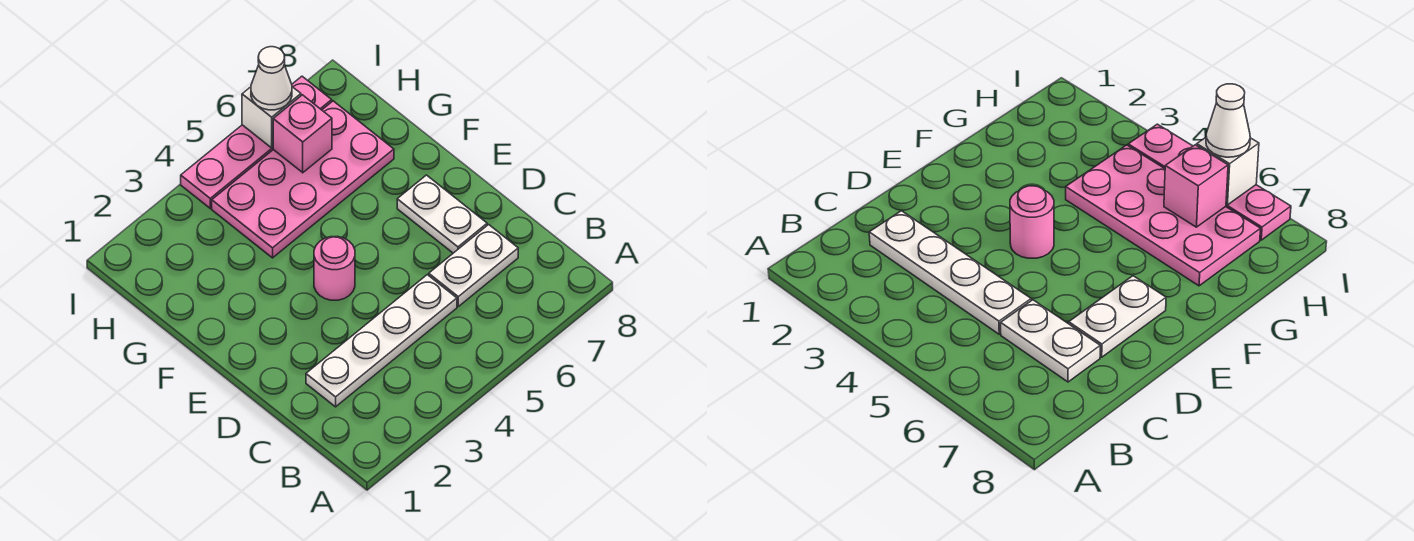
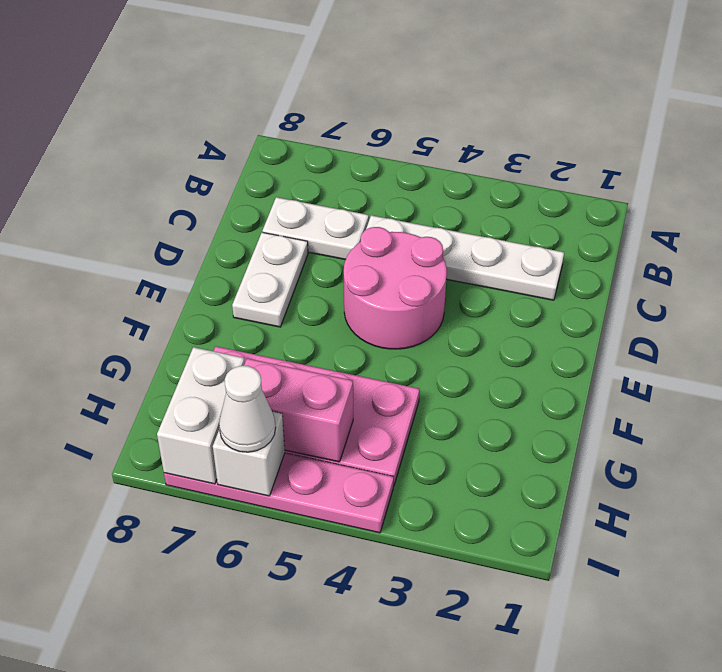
pink 1x1 round brick [314,236,355,300] -> pink 2x2 round brick [344,227,447,349]
pink 1x1 brick [273,95,332,173] -> pink 1x2 brick [244,358,353,462]
none -> white 1x2 brick [157,347,245,484]

